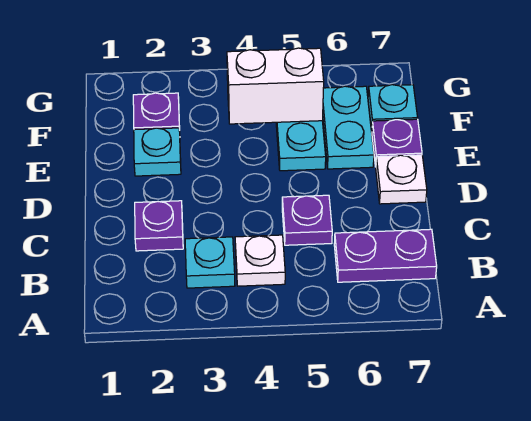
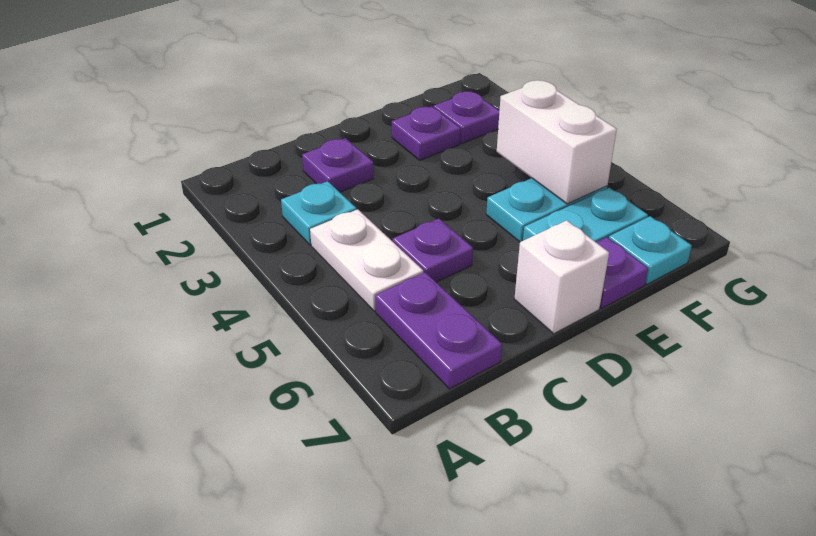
white 1x1 plate [235,235,285,286] -> white 1x2 plate [310,209,423,311]
white 1x1 plate [376,155,427,204] -> white 1x1 brick [514,220,609,334]
cyan 1x1 plate [134,128,181,176] -> purple 1x1 plate [392,106,460,160]

